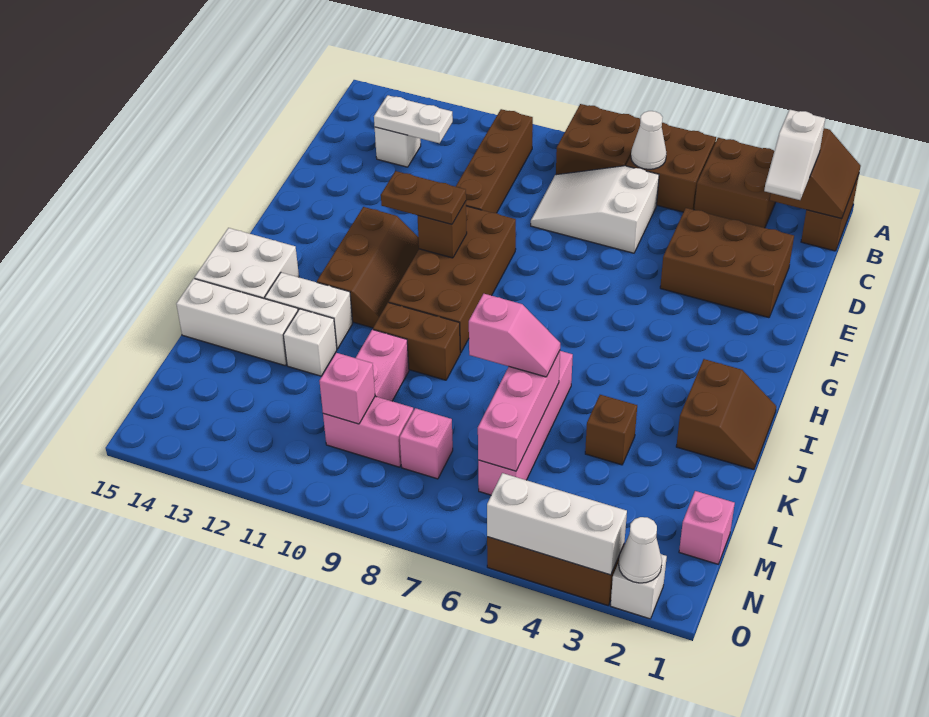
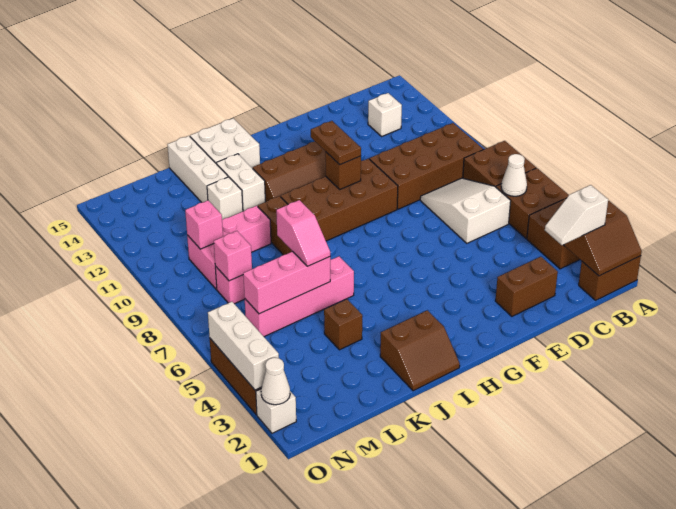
brown 1x4 brick [456,109,533,213] -> brown 2x4 brick [369,123,483,209]
white 1x2 plate [374,95,453,143] -> none
brown 2x3 brick [660,208,794,318] -> brown 1x2 brick [495,257,558,316]
pink 1x1 brick [679,491,735,564] -> pink 1x1 brick moved to [214,231,252,281]

